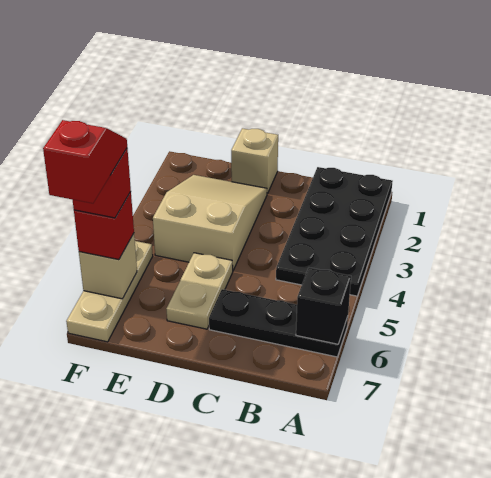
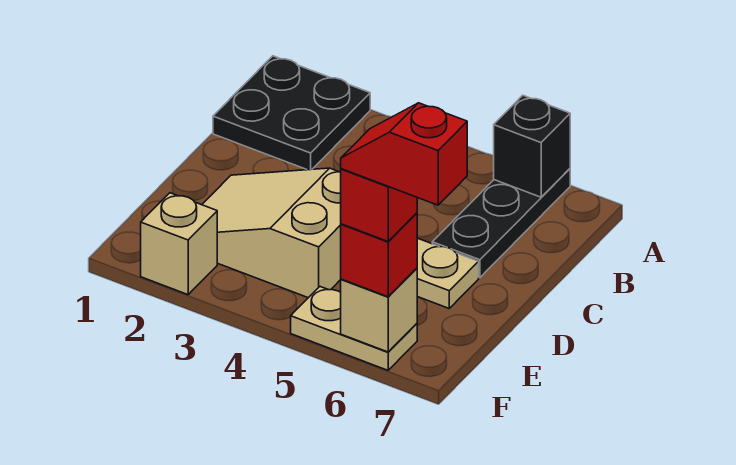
black 2x4 plate [276,167,393,296] -> black 2x2 plate [213,56,370,170]
tan 1x1 brick [231,128,278,194] -> tan 1x1 brick moved to [141,193,217,295]
tan 1x3 plate [66,241,153,342] -> tan 1x2 plate [291,287,417,370]

